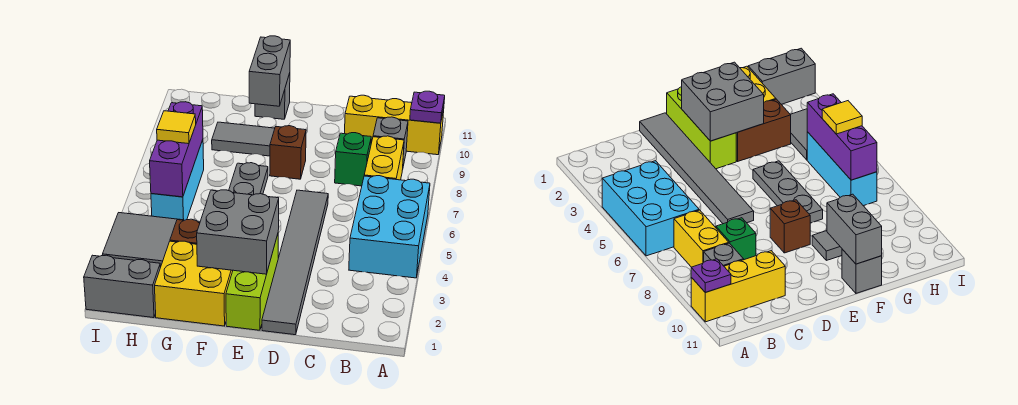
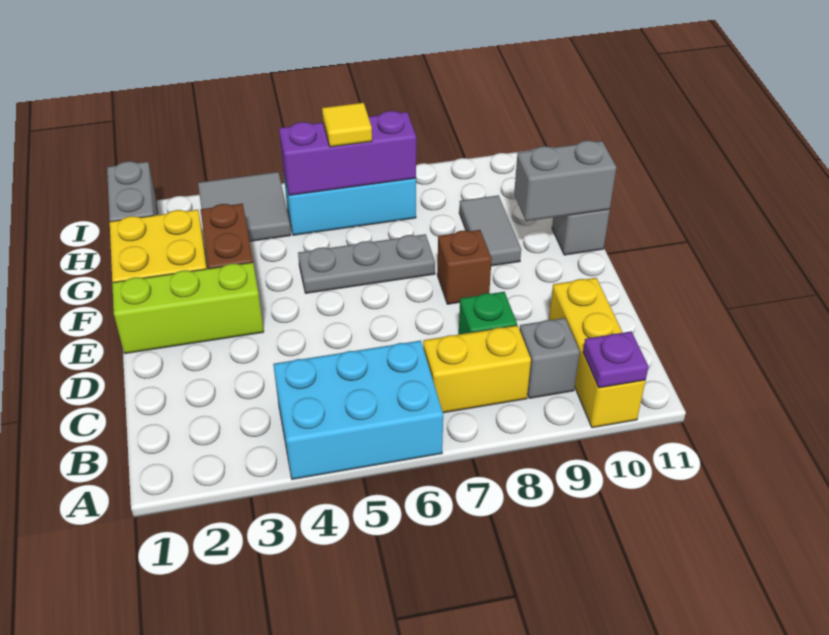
grey 1x6 tile [262,190,328,335] -> none
grey 2x2 brick [197,190,279,274] -> none

